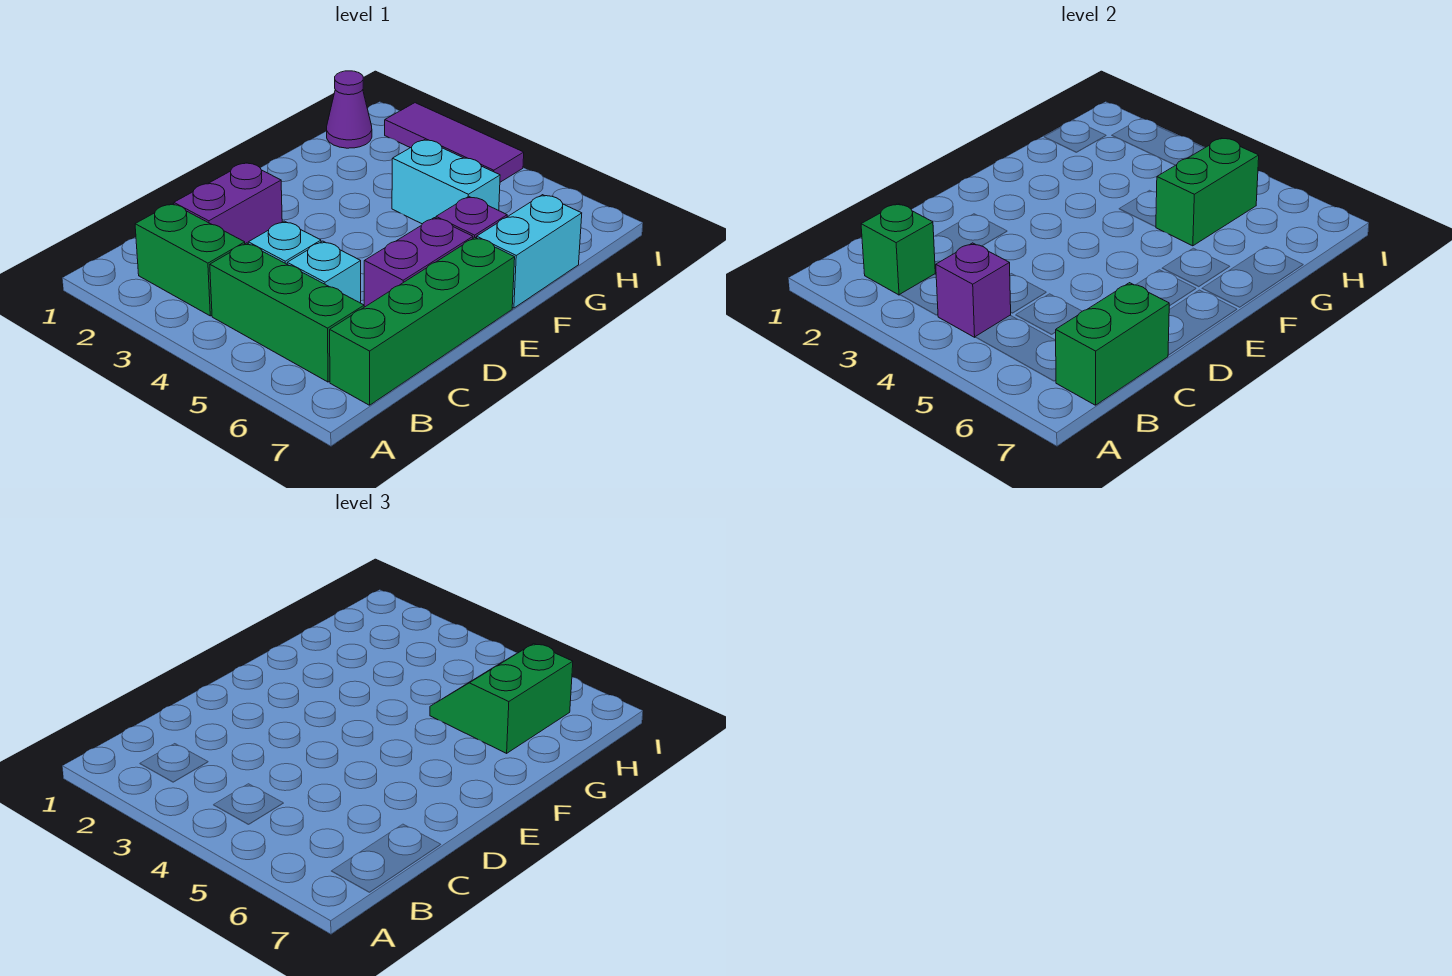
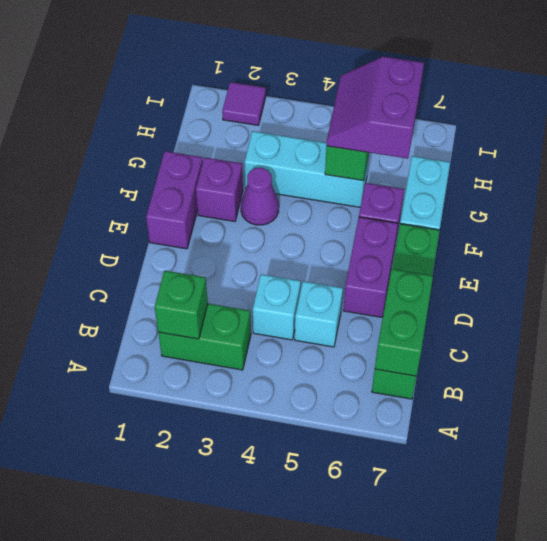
green 1x3 brick [210,243,364,382] -> none
purple 1x1 brick [936,243,1011,337] -> purple 1x1 brick moved to [196,157,243,221]
purple 1x2 brick [174,163,282,244] -> purple 1x2 brick moved to [146,151,203,249]
cyan 1x2 brick [392,140,500,224] -> cyan 1x3 brick [244,131,369,207]
green 2x2 slope [430,644,573,753] -> purple 2x2 slope [327,56,424,159]
purple 1x1 cone [327,71,372,148] -> purple 1x1 cone moved to [241,168,279,225]
purple 1x3 tile [385,103,524,182] -> purple 1x1 tile [222,82,266,125]

